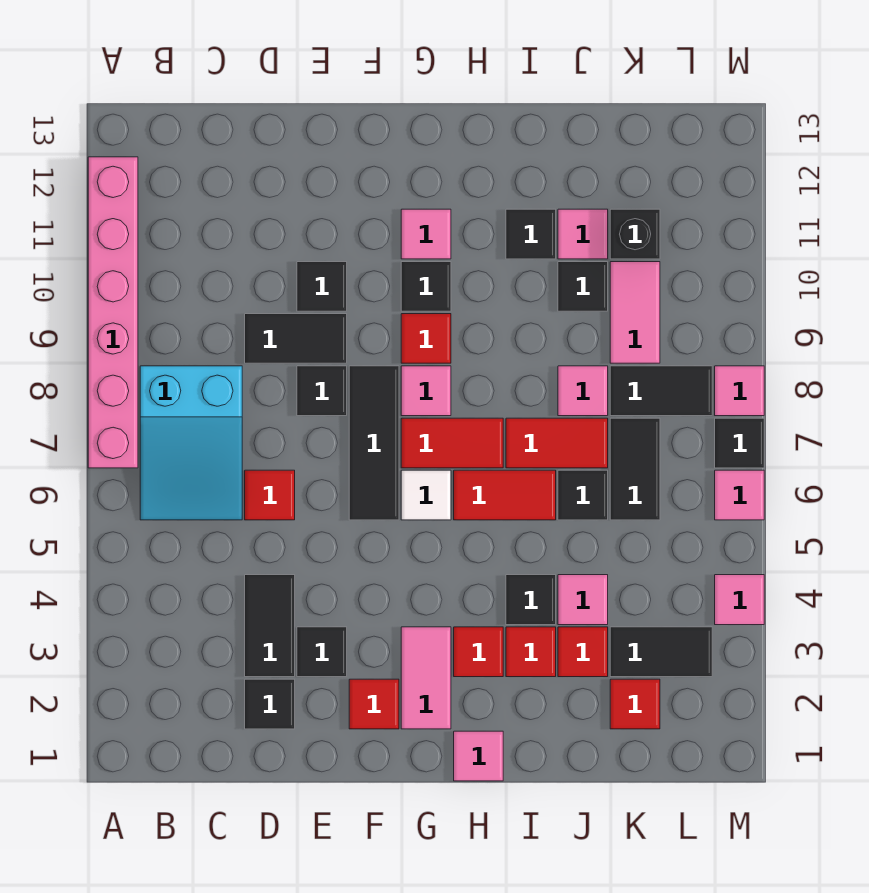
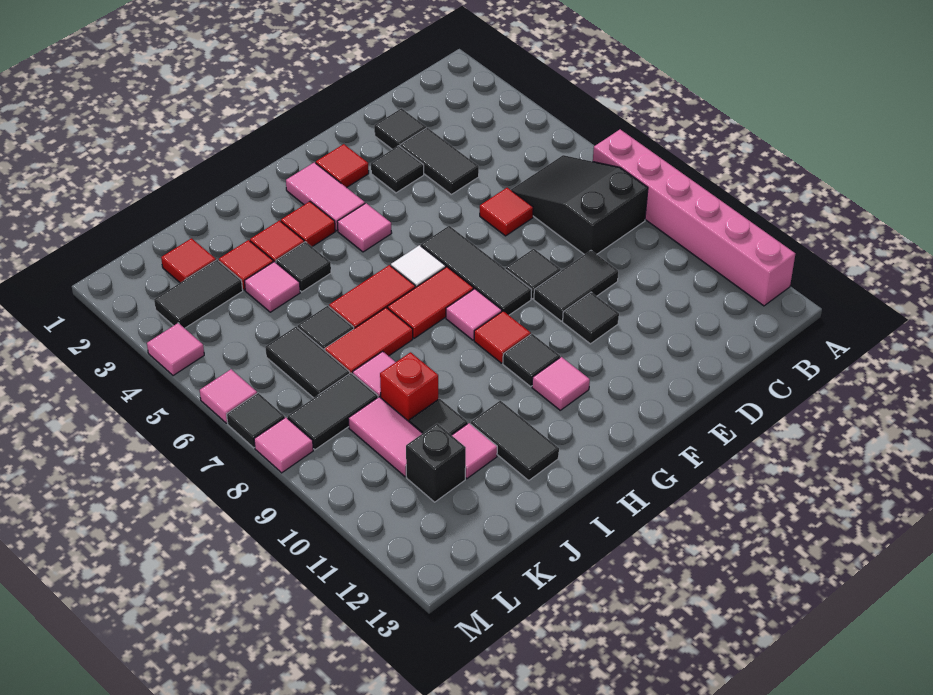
cyan 2x3 slope [140,366,242,520] -> black 2x3 slope [511,155,648,255]
pink 1x1 tile [454,731,503,781] -> pink 1x1 tile moved to [337,203,392,252]
black 1x1 tile [506,209,556,259] -> black 1x2 tile [470,401,559,480]
none -> red 1x1 brick [380,352,438,421]

